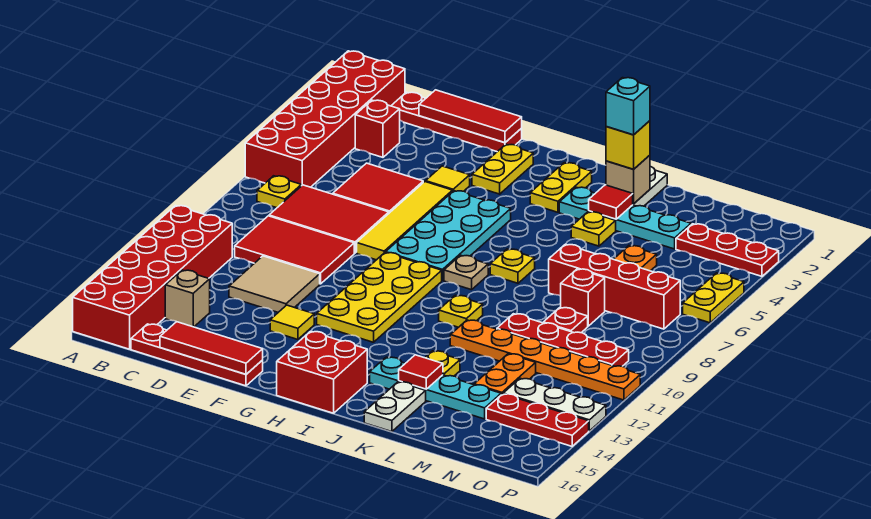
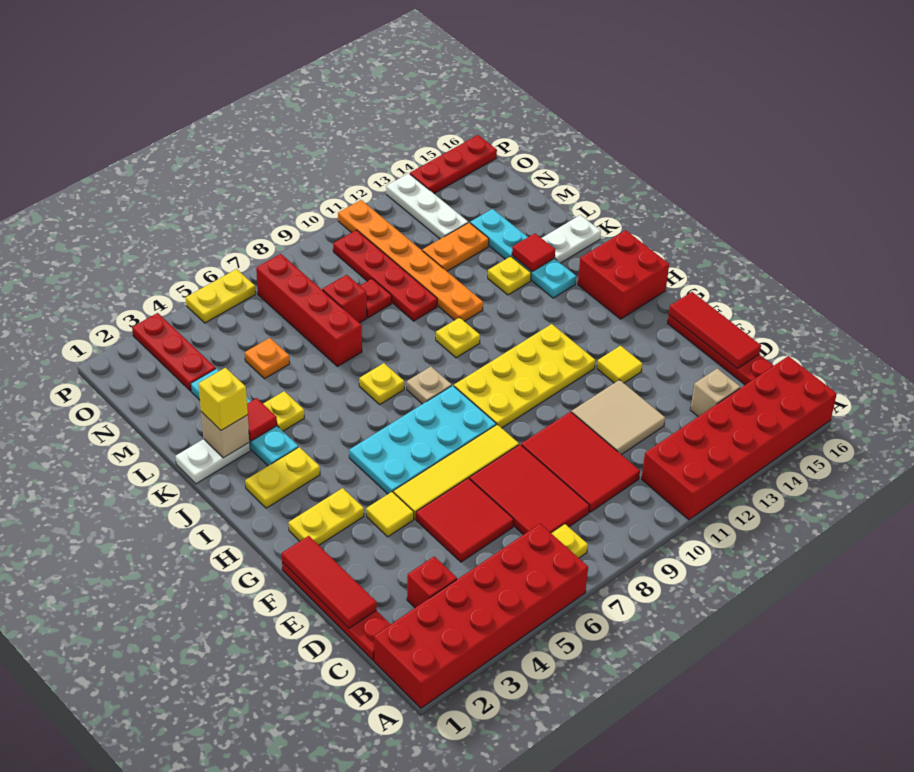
cyan 1x1 brick [606,78,650,135] -> none
red 1x3 plate [486,394,589,446] -> red 1x3 plate turned to [410,135,497,193]

